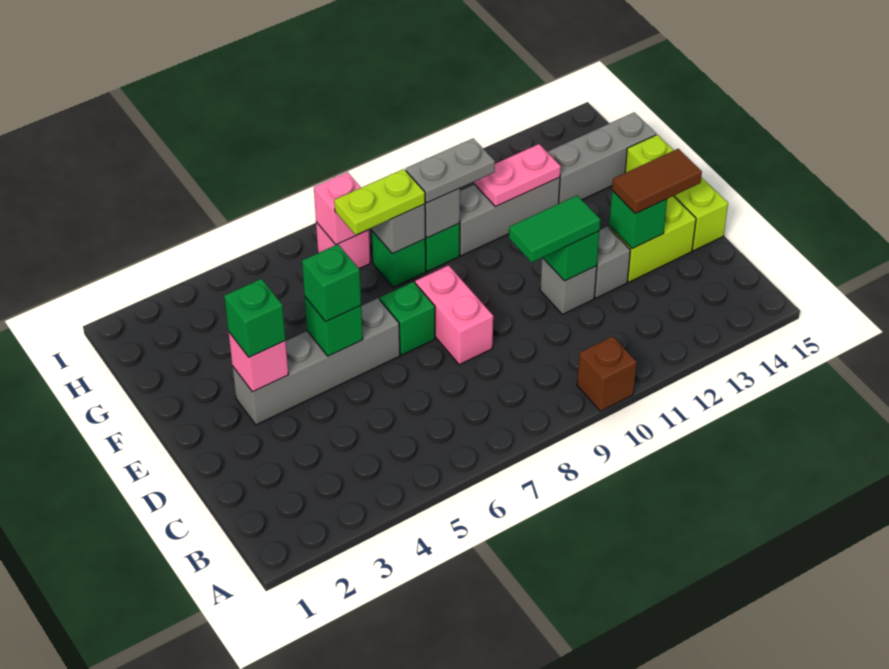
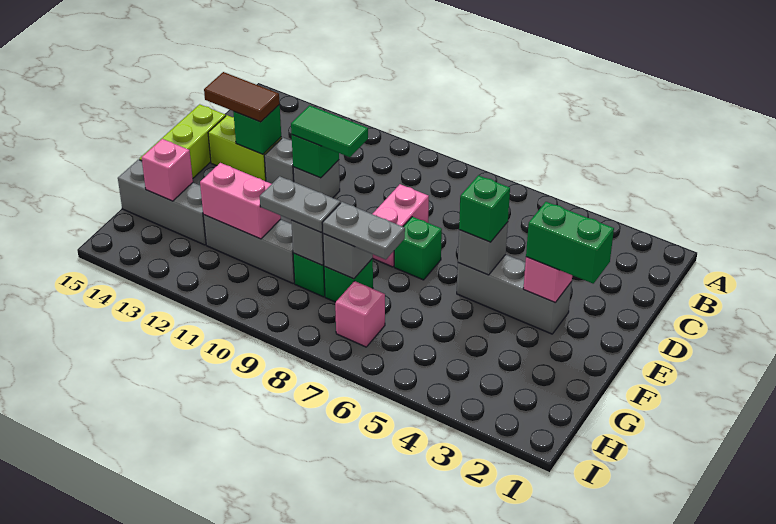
brown 1x1 brick [577,336,637,411] -> none
grey 1x4 brick [232,298,400,425] -> grey 1x3 brick [457,255,572,334]
green 1x1 brick [224,279,286,357] -> green 1x2 brick [526,202,614,284]
green 1x1 brick [305,297,363,356] -> grey 1x1 brick [458,222,508,275]
lime 1x2 plate [334,169,425,235] -> grey 1x2 plate [322,202,405,260]
pink 1x2 plate [474,144,561,207] -> pink 1x2 brick [200,163,281,239]
pink 1x1 brick [314,172,369,245] -> pink 1x1 brick moved to [142,139,193,201]

